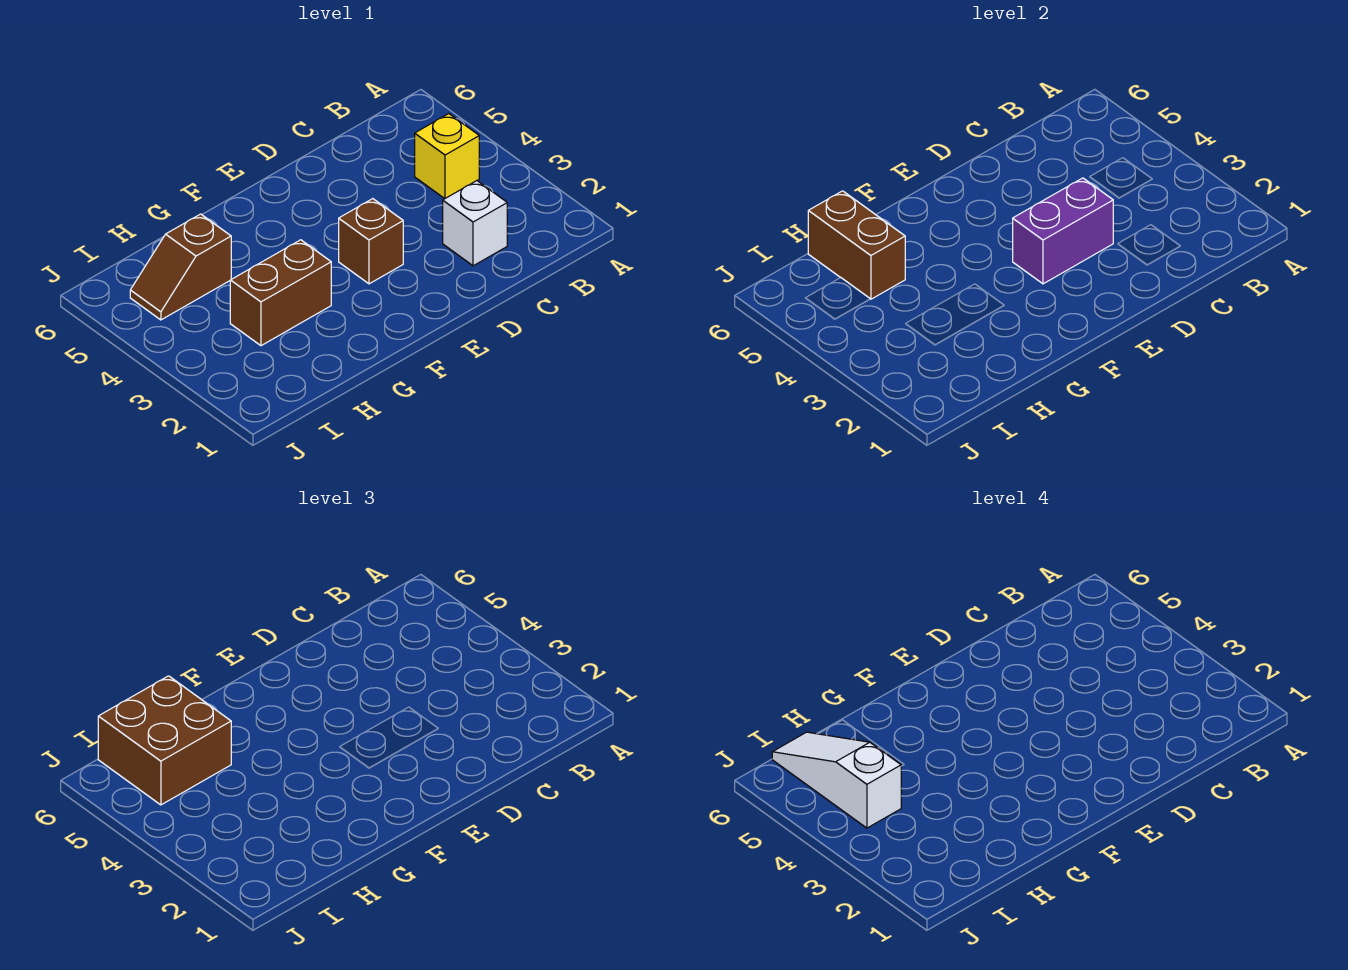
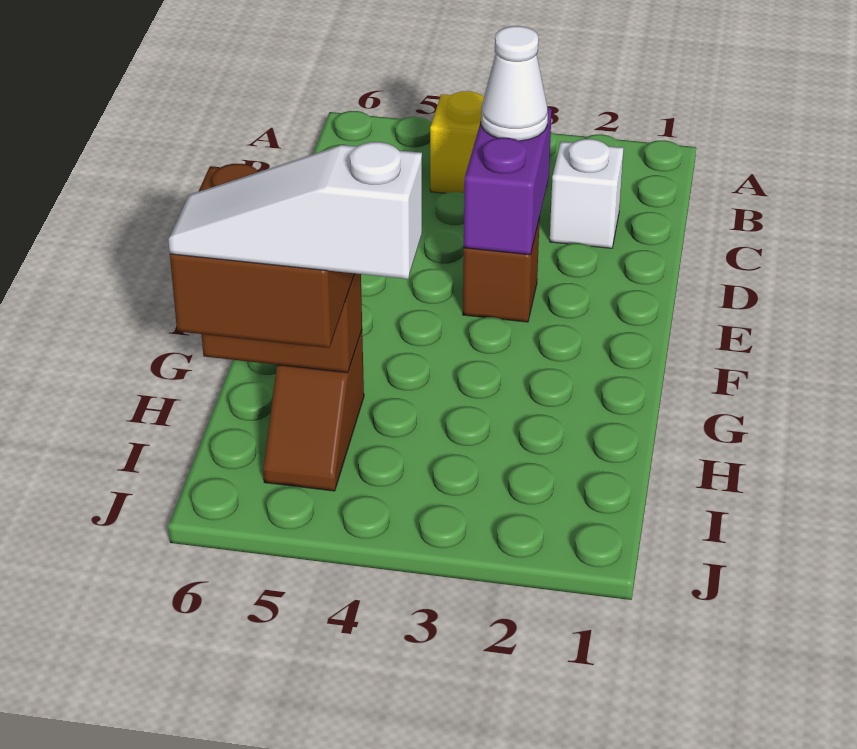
none -> white 1x1 cone [481,26,548,141]
brown 1x2 brick [230,240,331,346] -> none

